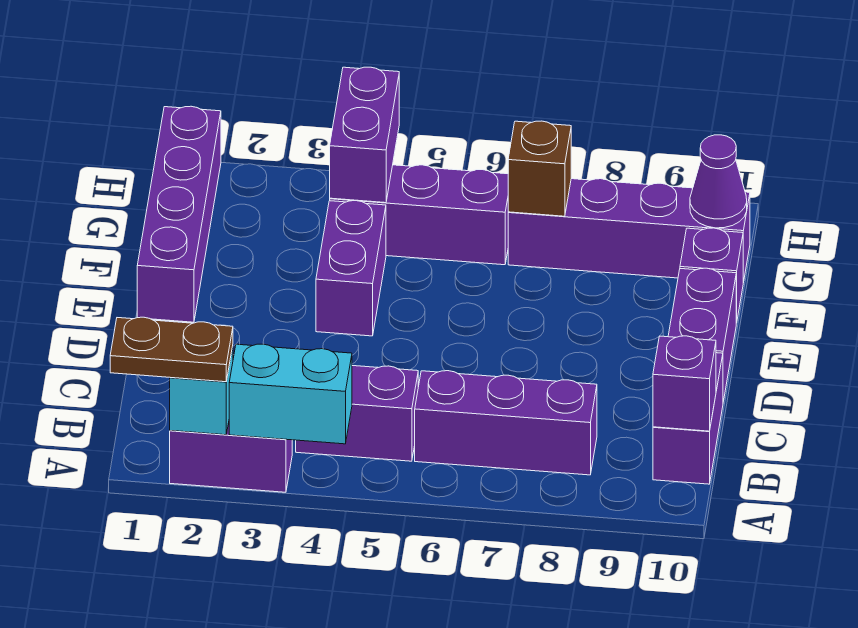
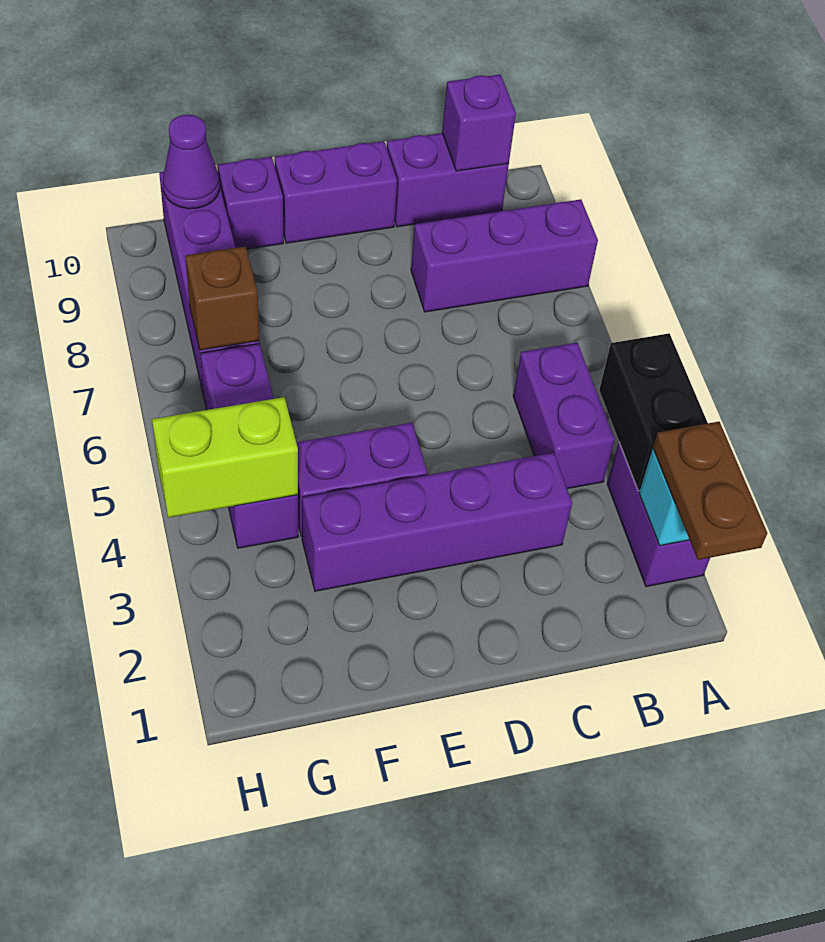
cyan 1x2 brick [229,344,352,444] -> black 1x2 brick [599,333,708,491]
purple 1x3 brick [415,371,597,475] -> purple 1x3 brick turned to [411,199,598,312]
purple 1x4 brick [137,106,221,322] -> purple 1x4 brick moved to [302,453,572,591]
purple 1x2 brick [330,67,399,203] -> lime 1x2 brick [152,397,298,518]

